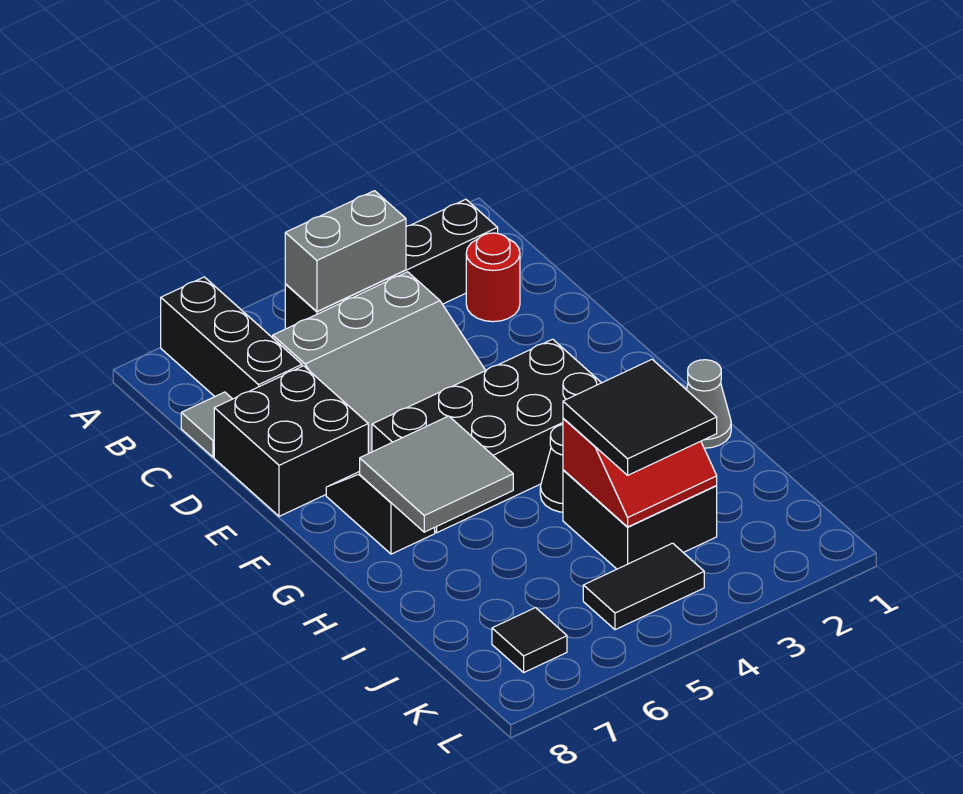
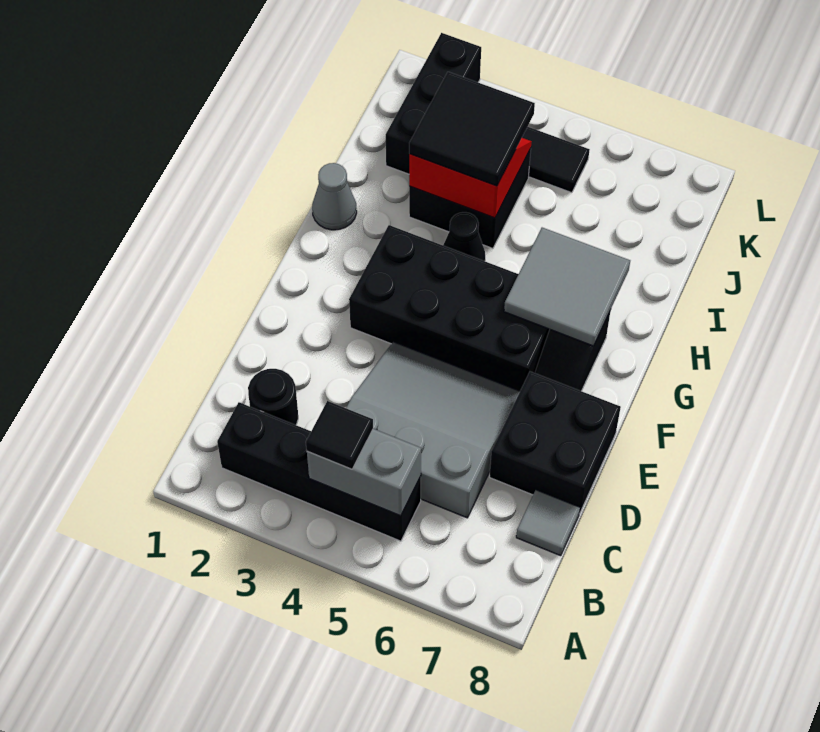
black 1x3 brick [161,277,302,399] -> black 1x3 brick moved to [386,33,481,174]
red 1x1 round brick [466,233,520,322] -> black 1x1 round brick [248,369,298,425]
black 1x1 tile [492,608,567,672] -> black 1x1 tile moved to [306,401,373,469]

